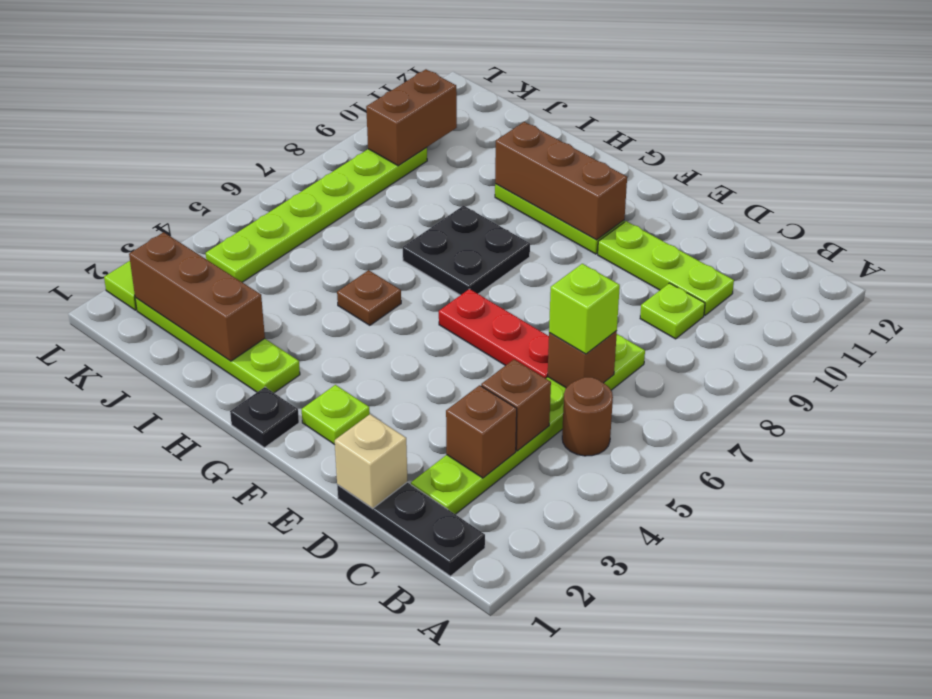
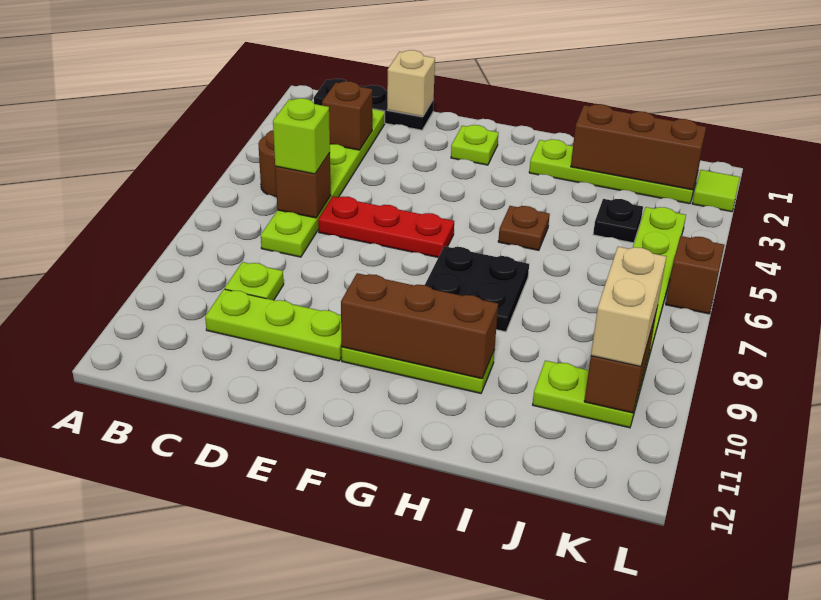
brown 1x1 brick [481,359,551,451] -> brown 1x1 brick moved to [666,236,724,314]
black 1x1 plate [230,387,299,448] -> black 1x1 plate moved to [593,199,643,243]
none -> lime 1x2 plate [533,360,641,428]
none -> tan 1x2 brick [591,247,667,367]

